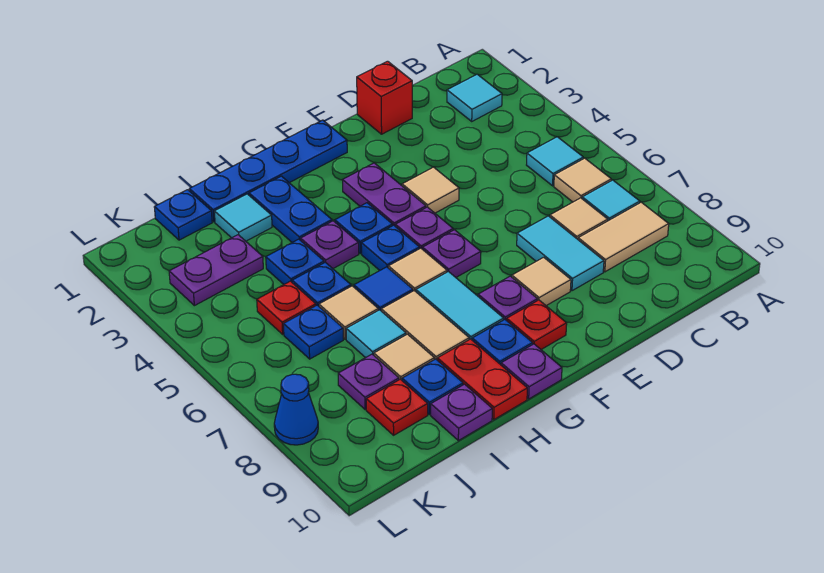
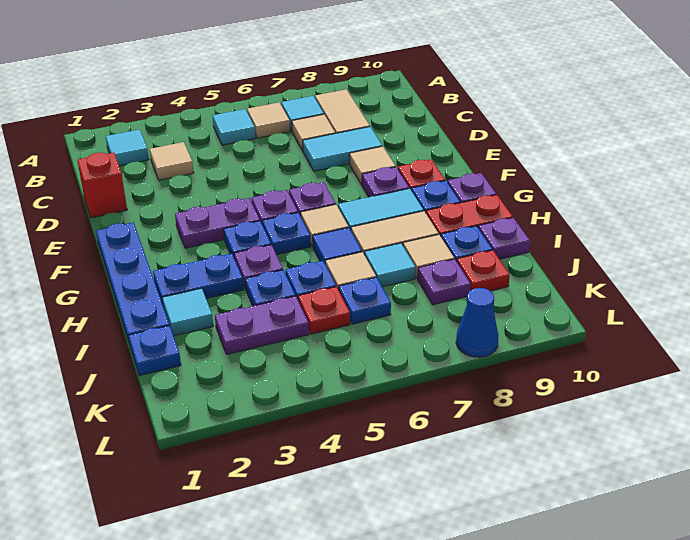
tan 1x1 tile [402,167,459,213] -> tan 1x1 tile moved to [150,142,194,180]
purple 1x2 plate [169,235,263,306] -> purple 1x2 plate turned to [215,296,309,354]

